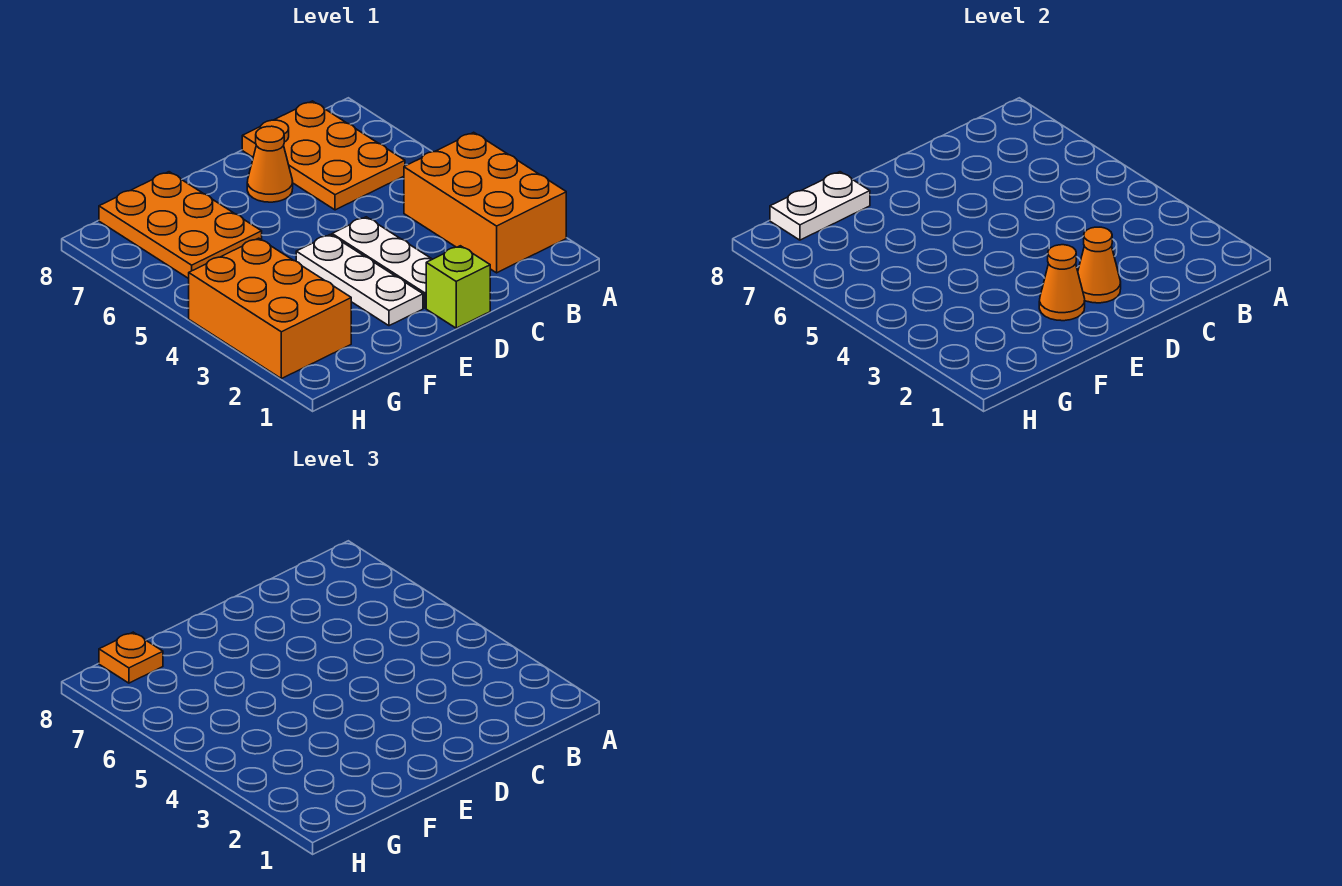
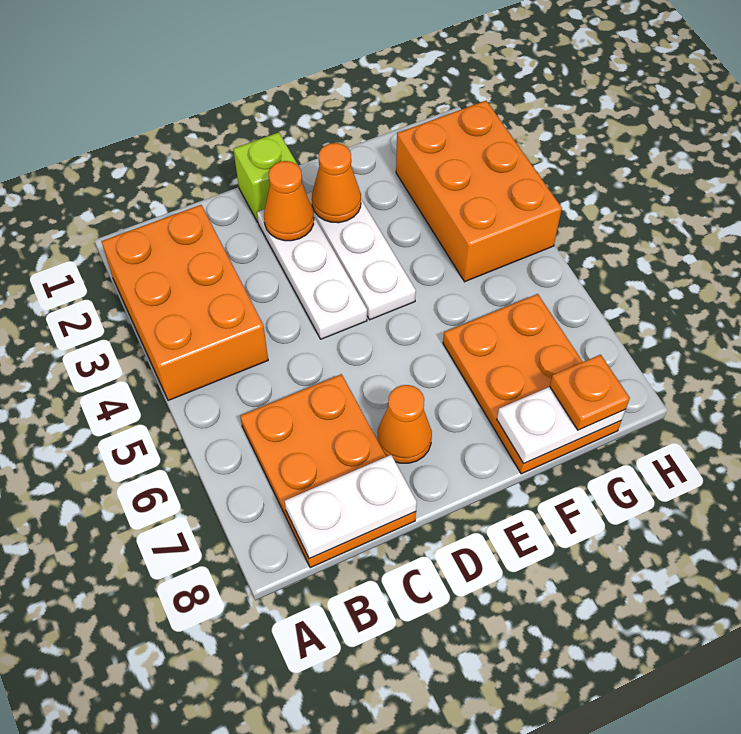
none -> white 1x2 plate [285,455,417,559]

